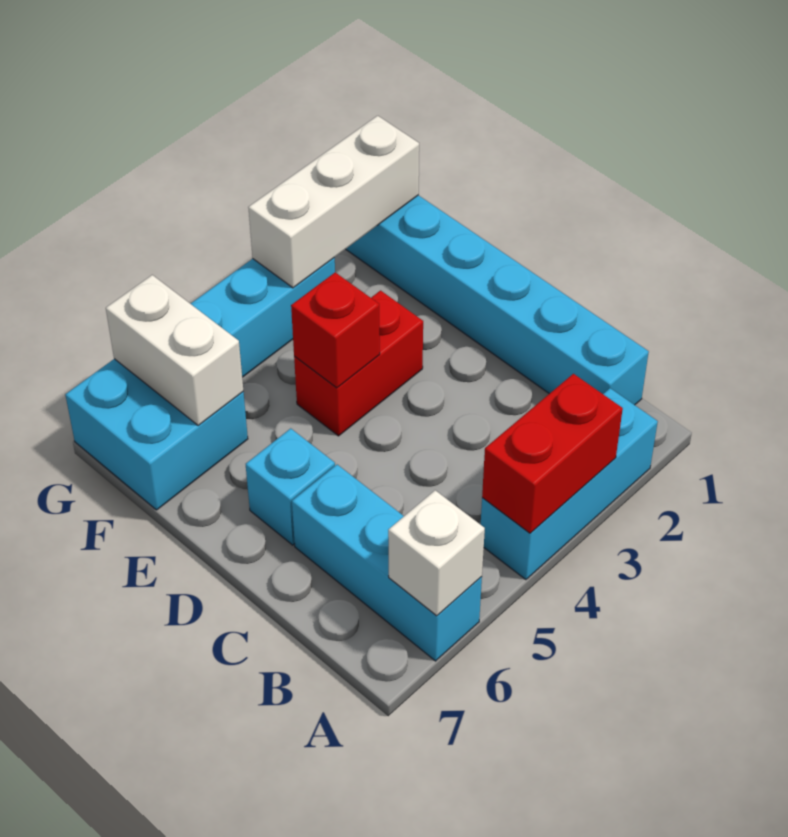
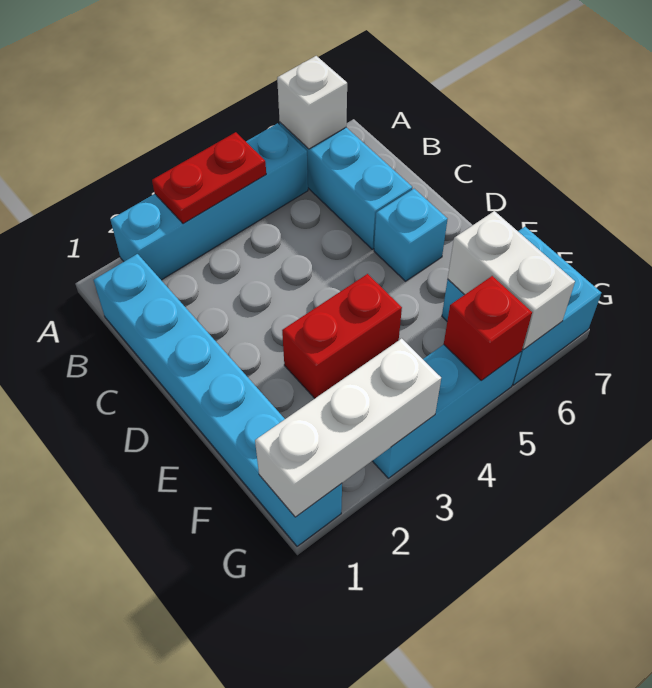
cyan 1x3 brick [481,388,658,580] -> cyan 1x4 brick [110,123,308,280]
red 1x2 brick [482,374,623,533] -> red 1x2 plate [152,132,266,224]
red 1x1 brick [291,272,380,388] -> red 1x1 brick moved to [444,276,532,381]

